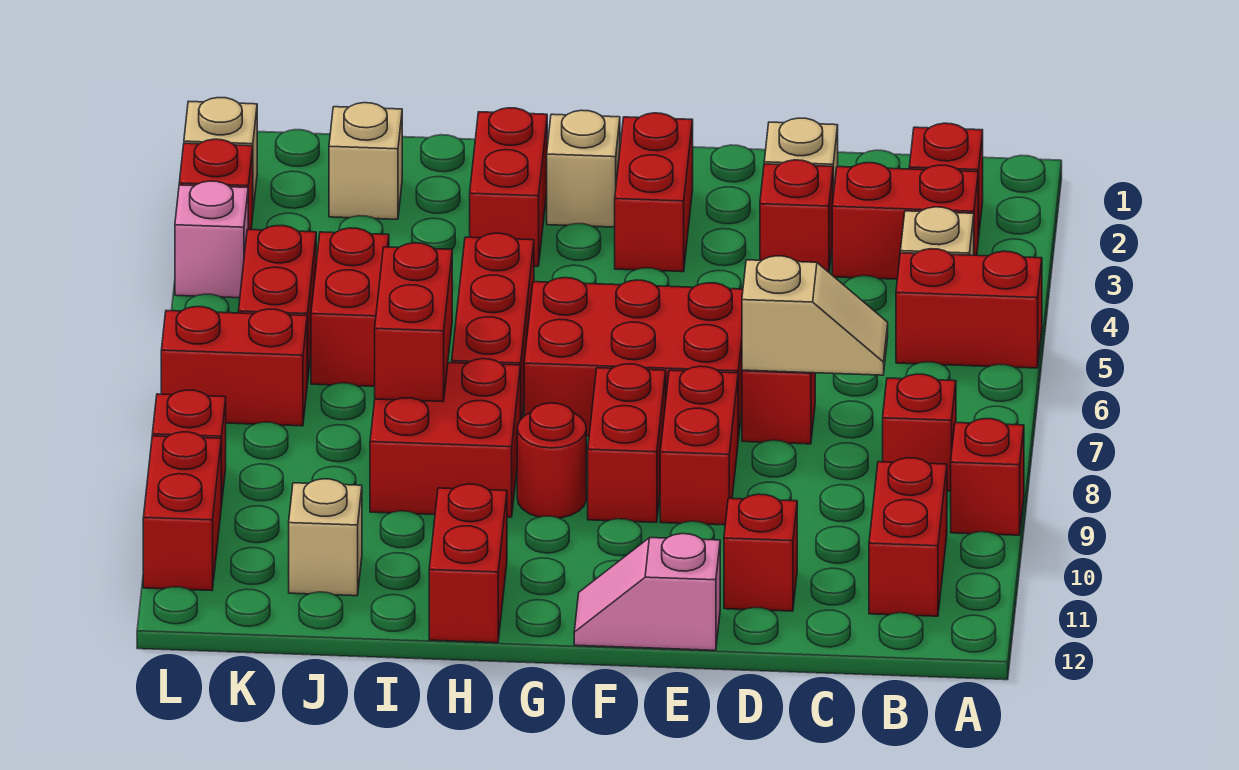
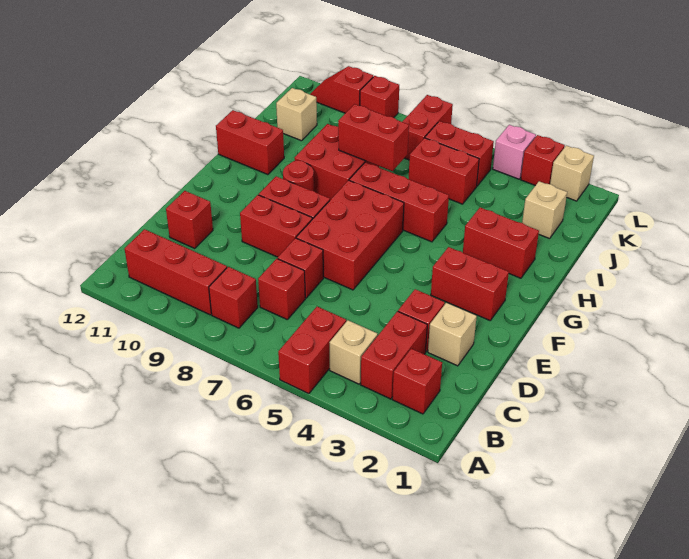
red 1x1 brick [951,419,1024,535] -> red 1x1 brick moved to [258,259,305,319]
red 1x2 brick [869,458,947,616] -> red 1x3 brick [125,229,227,315]
tan 1x2 slope [742,256,888,375] -> none
pink 1x2 slope [574,534,720,650] -> none
tan 1x1 brick [547,110,620,227] -> none
red 1x2 brick [143,432,221,591] -> red 1x2 slope [310,66,373,113]

